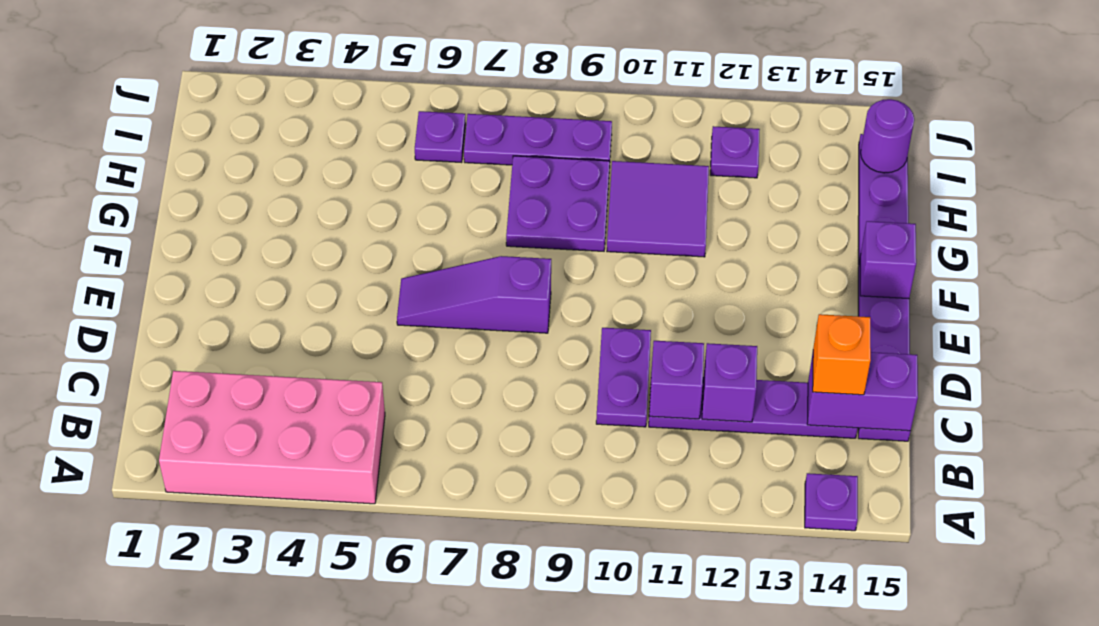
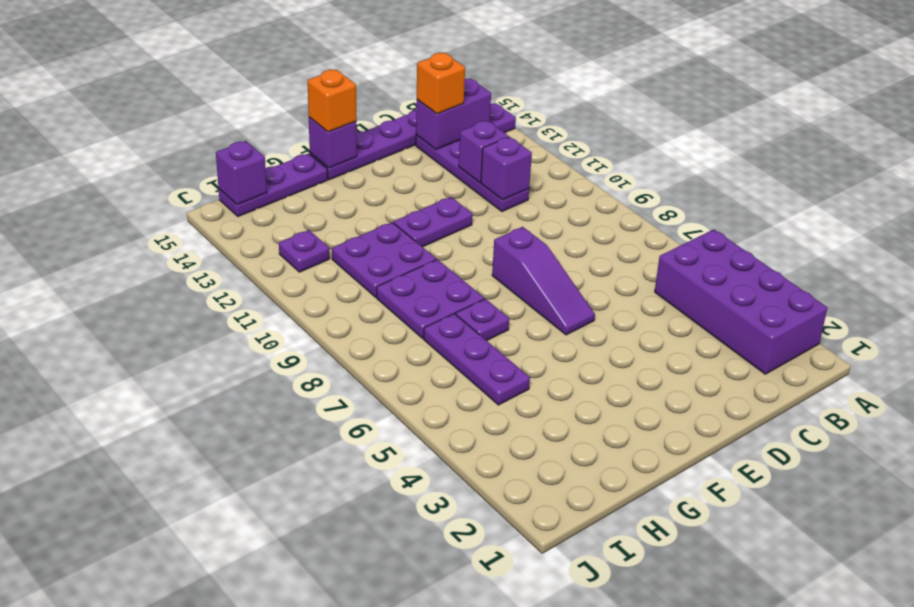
pink 2x4 brick [159,371,385,504] -> purple 2x4 brick [655,229,827,374]
purple 1x2 plate [596,328,651,427] -> purple 1x2 plate moved to [393,197,473,247]
purple 1x2 brick [807,352,918,431] -> purple 1x2 brick turned to [416,79,491,149]
none -> orange 1x1 brick [308,70,356,132]
purple 2x2 tile [607,161,709,257] -> purple 2x2 plate [332,222,436,297]
purple 1x1 plate [415,111,466,163] -> purple 1x1 plate moved to [456,299,509,341]
purple 1x3 plate [464,114,612,168] -> purple 1x3 plate moved to [424,314,530,405]
purple 1x1 round brick [861,99,914,173] -> purple 1x1 brick [216,141,267,205]

